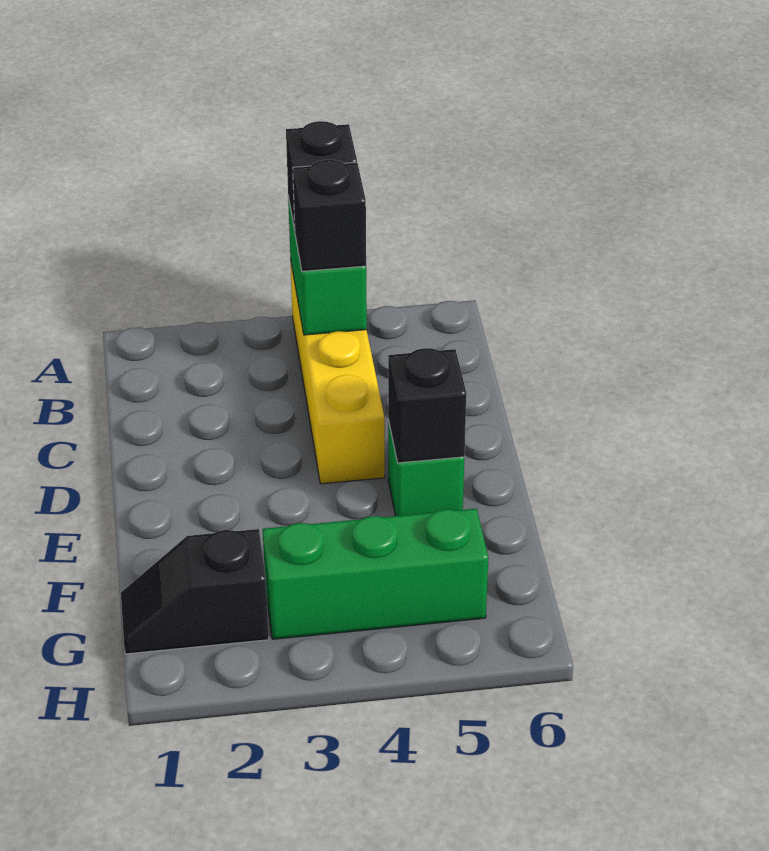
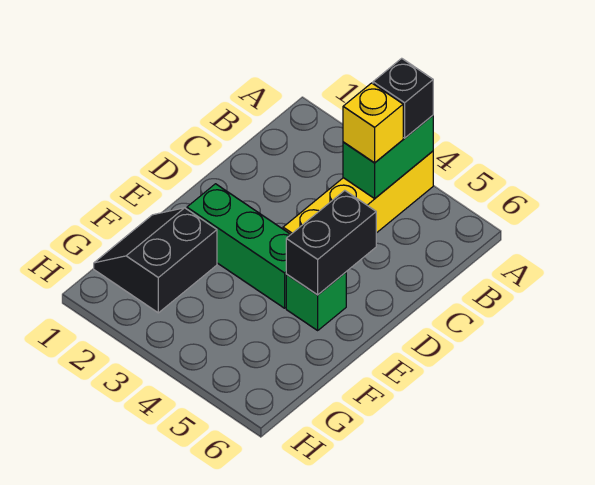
black 1x1 brick [293,160,366,271] -> yellow 1x1 brick [343,83,403,163]
black 1x1 brick [388,348,467,463] -> black 1x2 brick [286,190,376,295]
black 1x2 slope [121,529,269,654] -> black 2x2 slope [94,208,217,313]
green 1x3 brick [263,509,488,639] -> green 1x3 brick moved to [187,184,291,308]

